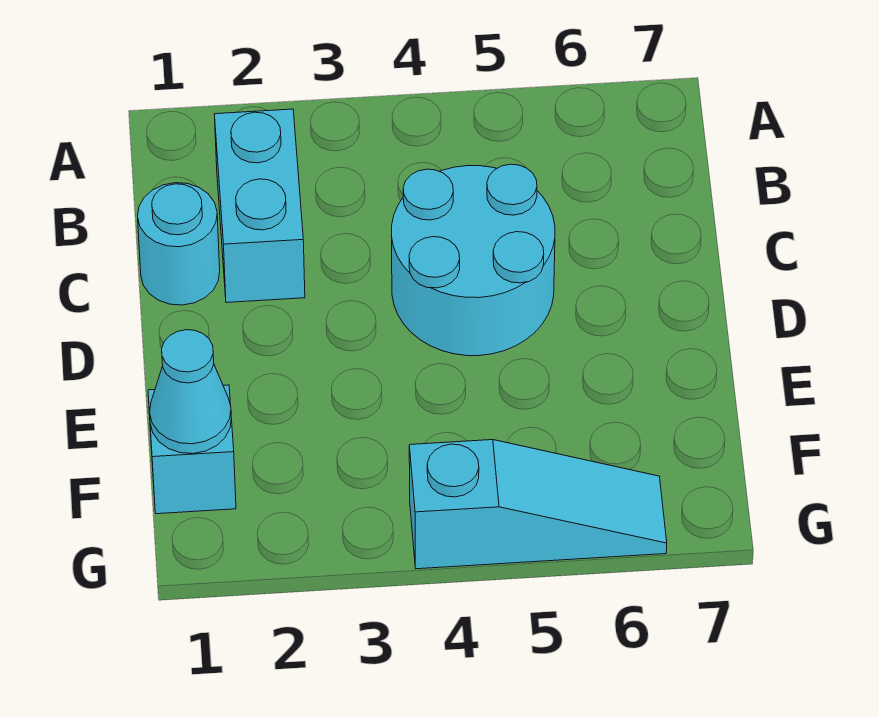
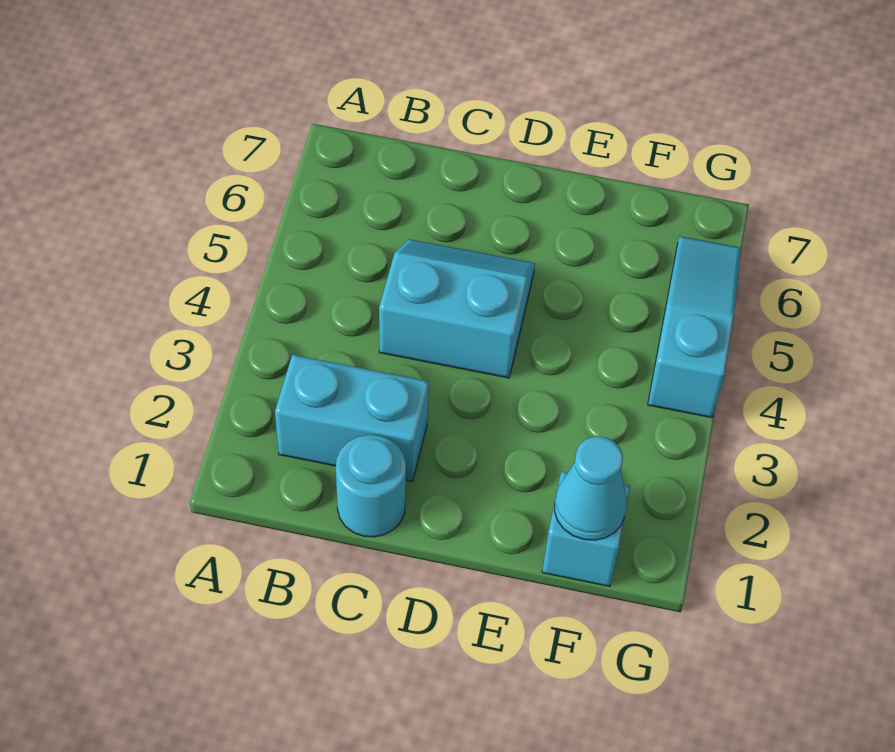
cyan 2x2 round brick [391,164,555,356] -> cyan 2x2 slope [379,239,535,378]

